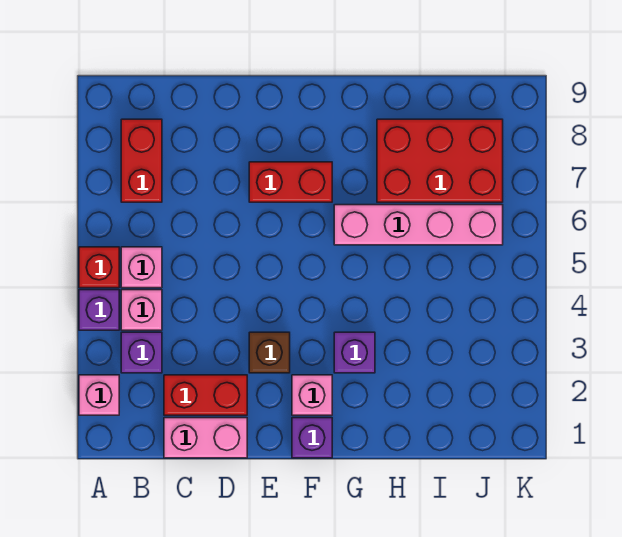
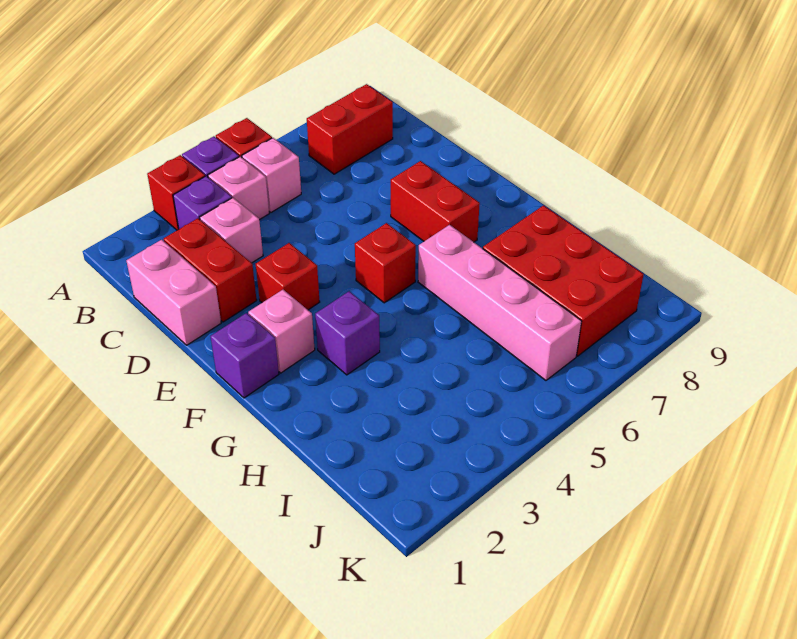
pink 1x1 brick [79,375,119,415] -> pink 1x1 brick moved to [200,198,263,263]
none -> red 1x1 brick [147,155,205,230]
brown 1x1 brick [249,332,290,373] -> red 1x1 brick [256,243,320,310]
none -> red 1x1 brick [355,223,416,303]

